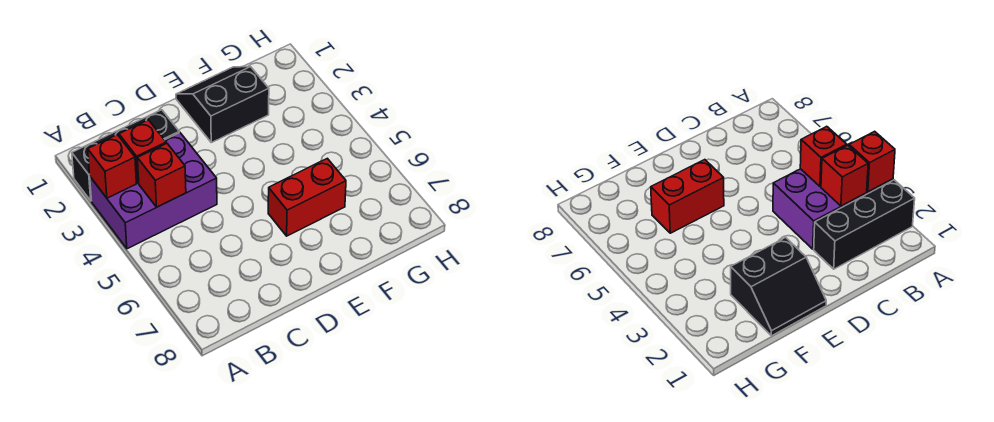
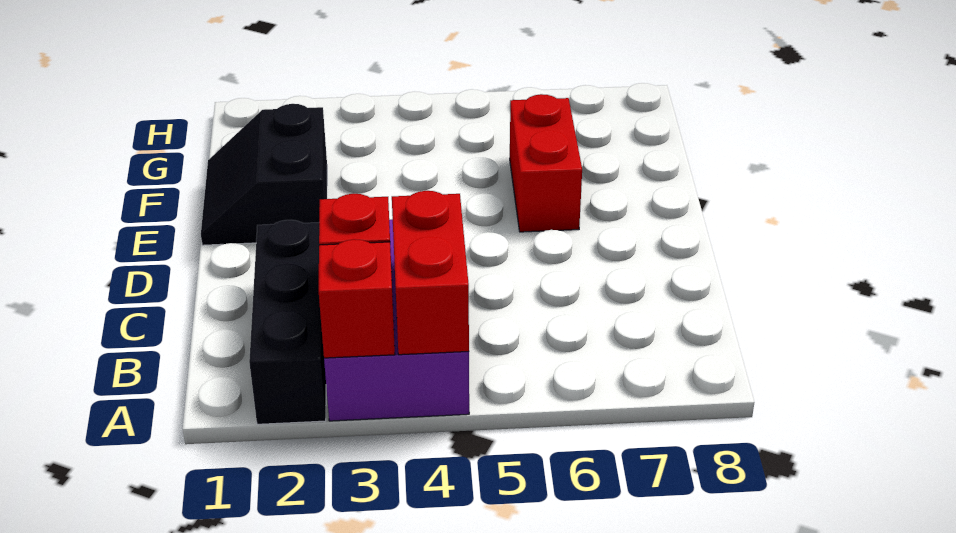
red 1x1 brick [137,143,186,207] -> red 1x2 brick [392,191,469,355]

